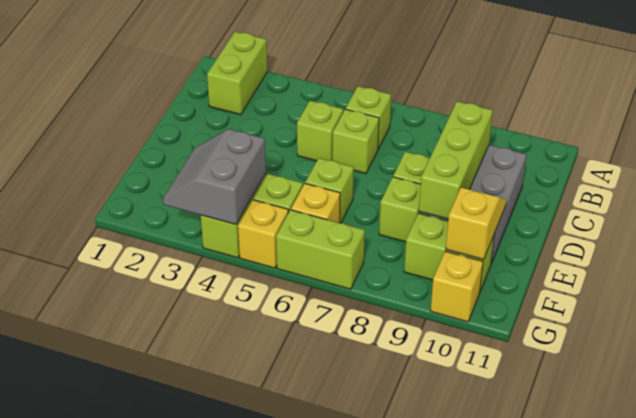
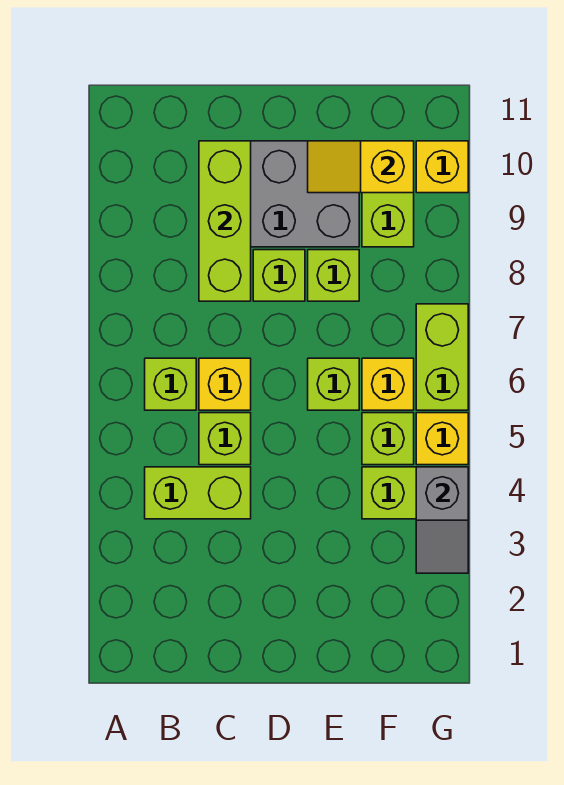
lime 1x2 brick [207,32,267,115] -> lime 1x2 brick moved to [145,467,251,519]
lime 1x1 brick [332,109,379,173] -> yellow 1x1 brick [199,358,251,410]
lime 1x3 brick [419,101,493,219] -> lime 1x3 brick turned to [199,141,251,301]
grey 2x2 slope [163,129,266,224] -> grey 1x2 slope [416,467,468,573]

